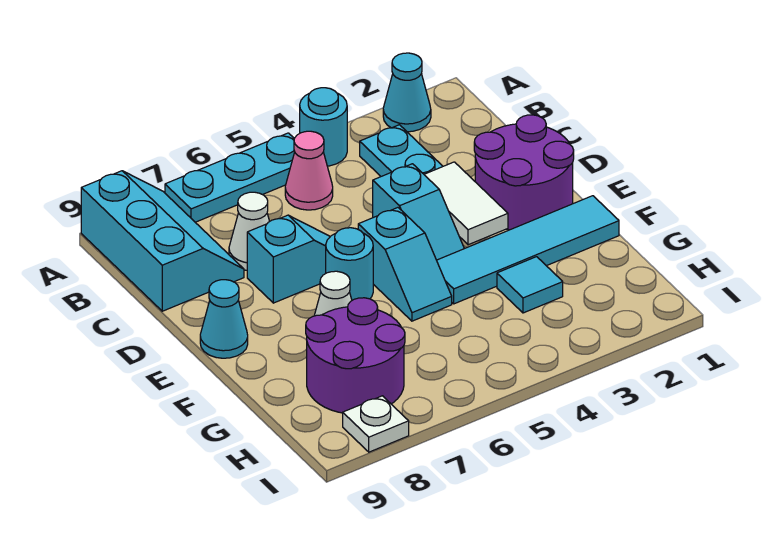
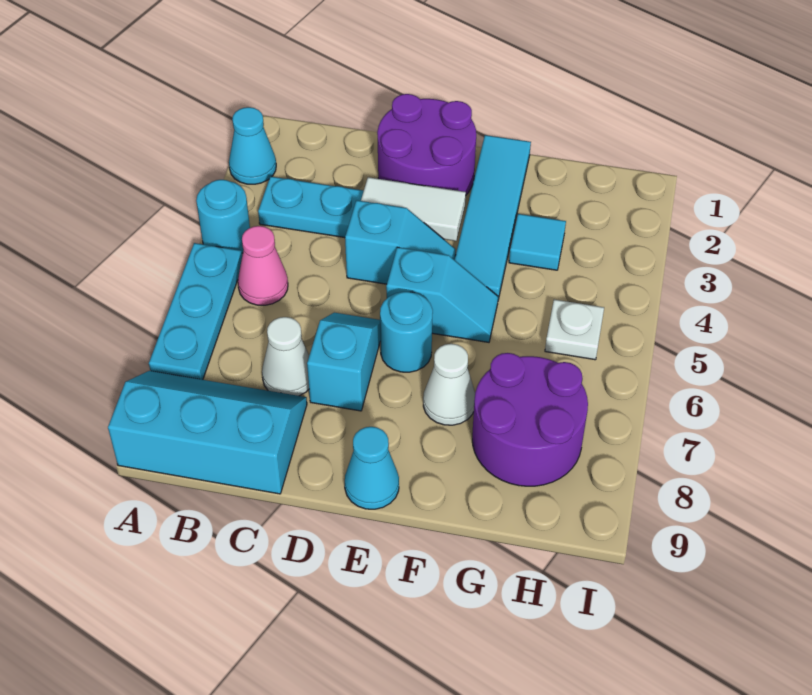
white 1x1 plate [343,396,409,452] -> white 1x1 plate moved to [545,300,604,360]

